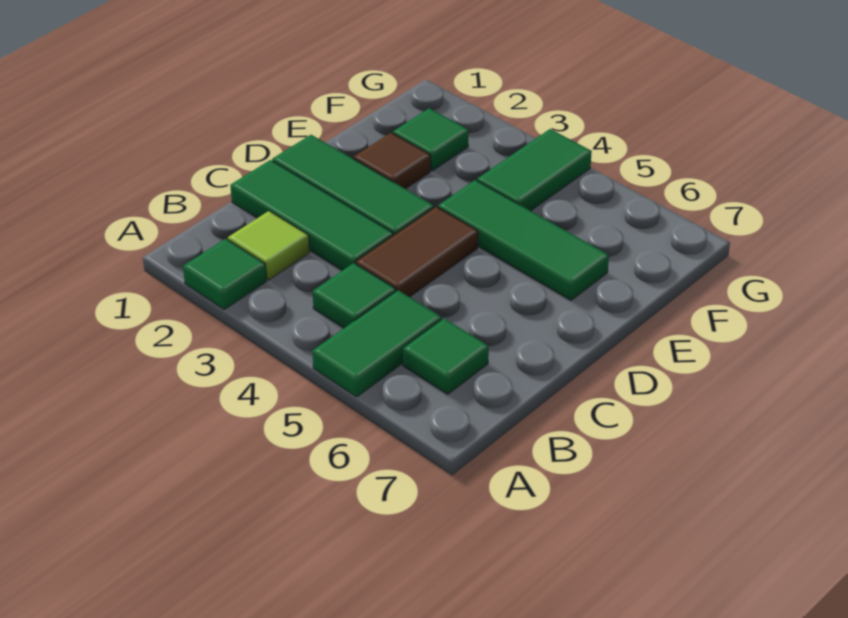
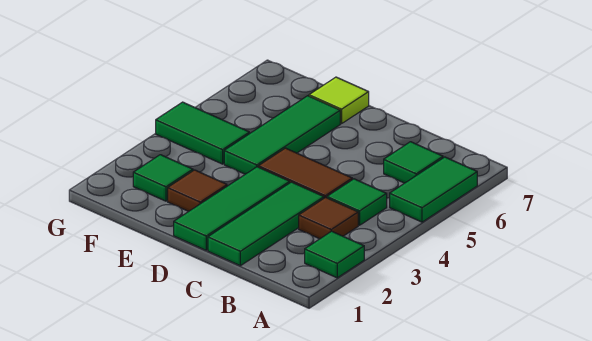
green 1x2 tile [312,290,442,397] -> green 1x2 tile turned to [390,157,477,222]
lime 1x1 tile [228,211,309,280] -> lime 1x1 tile moved to [309,77,369,124]
none -> brown 1x1 tile [299,197,358,239]

